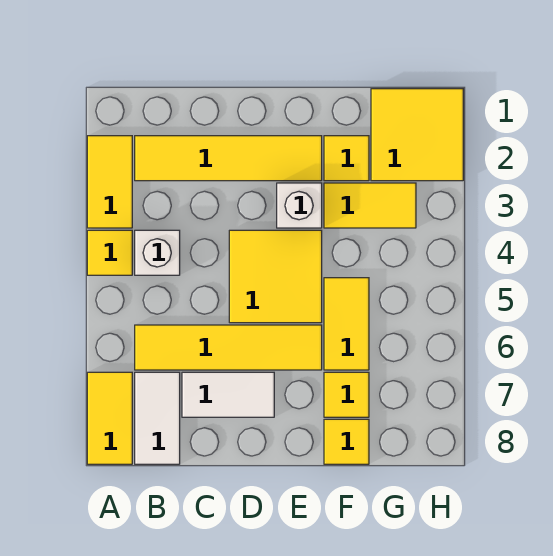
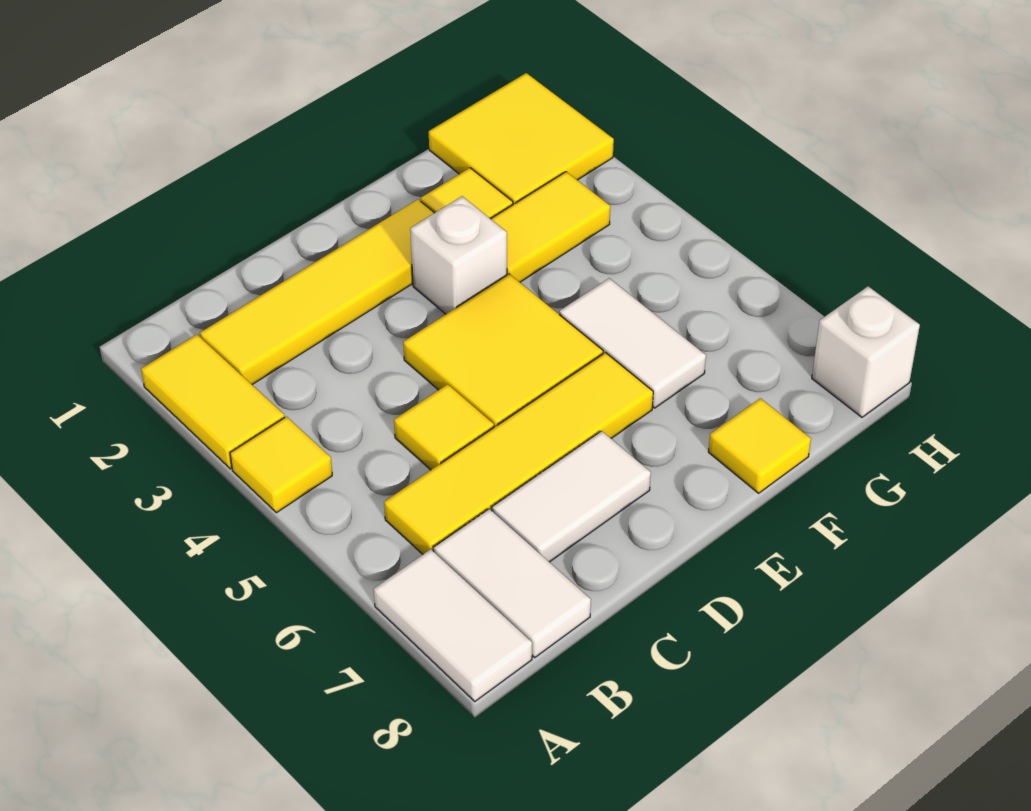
yellow 1x2 tile [87,372,132,464] -> white 1x2 tile [374,549,532,701]
white 1x1 brick [135,230,180,275] -> white 1x1 brick moved to [812,286,920,417]
yellow 1x2 tile [324,278,369,370] -> white 1x2 tile [559,278,706,408]
yellow 1x1 tile [324,372,369,417] -> yellow 1x1 tile moved to [394,384,494,470]

